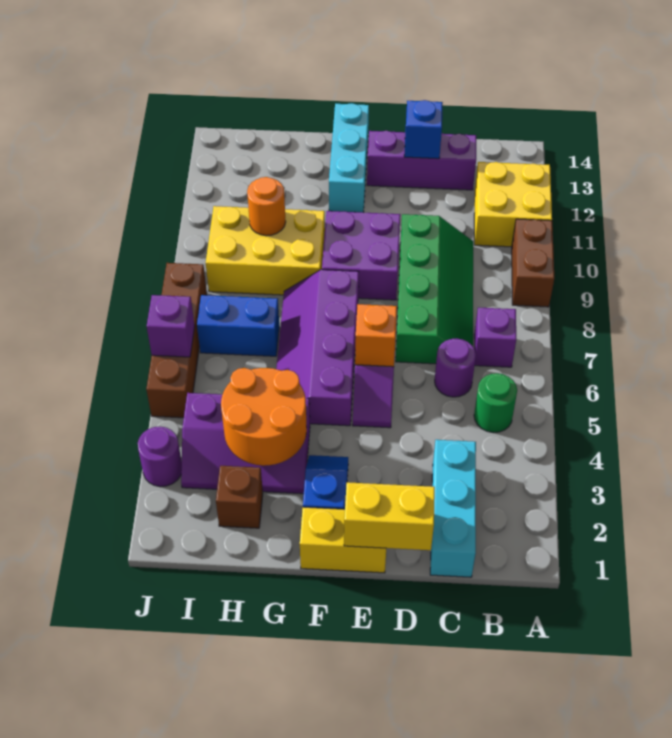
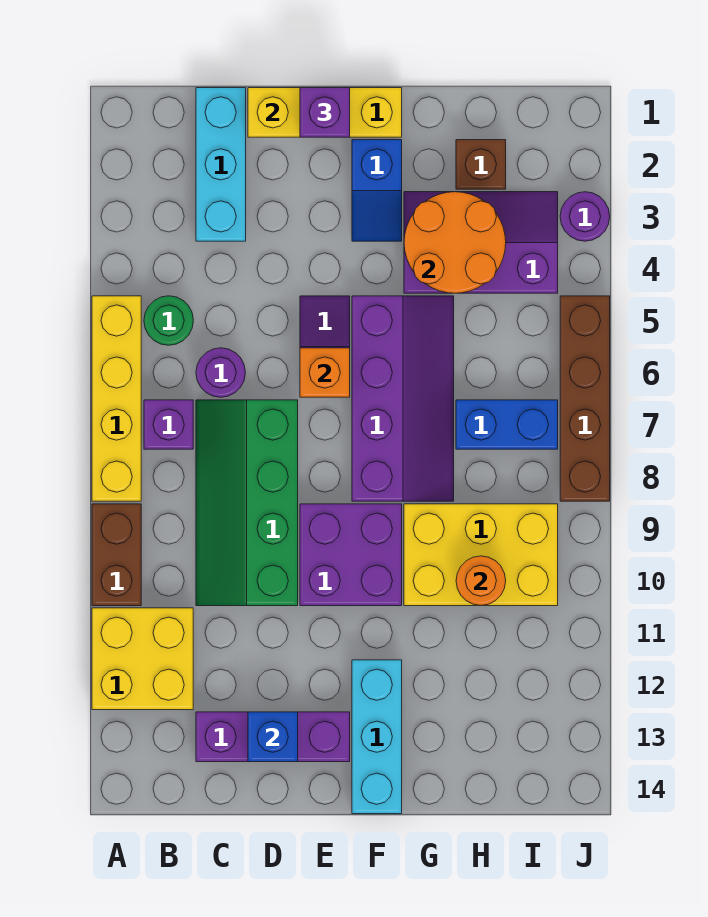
none -> yellow 1x4 brick [92,296,141,501]
purple 1x1 brick [147,295,195,357] -> purple 1x1 brick moved to [300,88,350,137]

